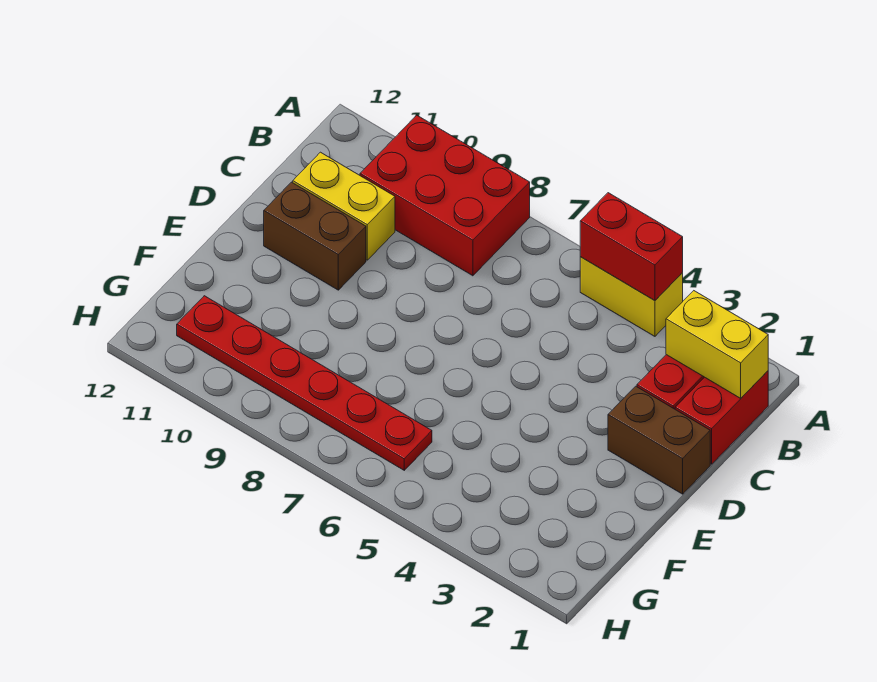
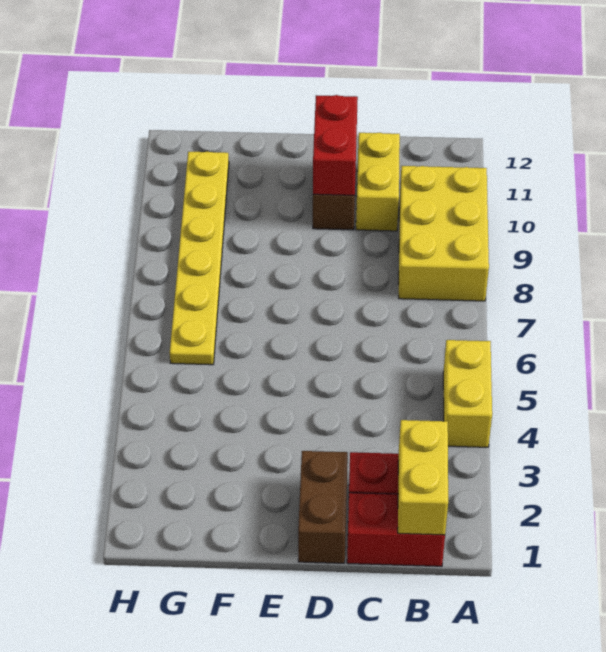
red 1x2 brick [580,193,683,301] -> red 1x2 brick moved to [313,95,358,195]
red 2x3 brick [360,115,530,276] -> yellow 2x3 brick [399,166,489,301]
red 1x6 plate [177,296,432,470] -> yellow 1x6 plate [170,152,229,365]

